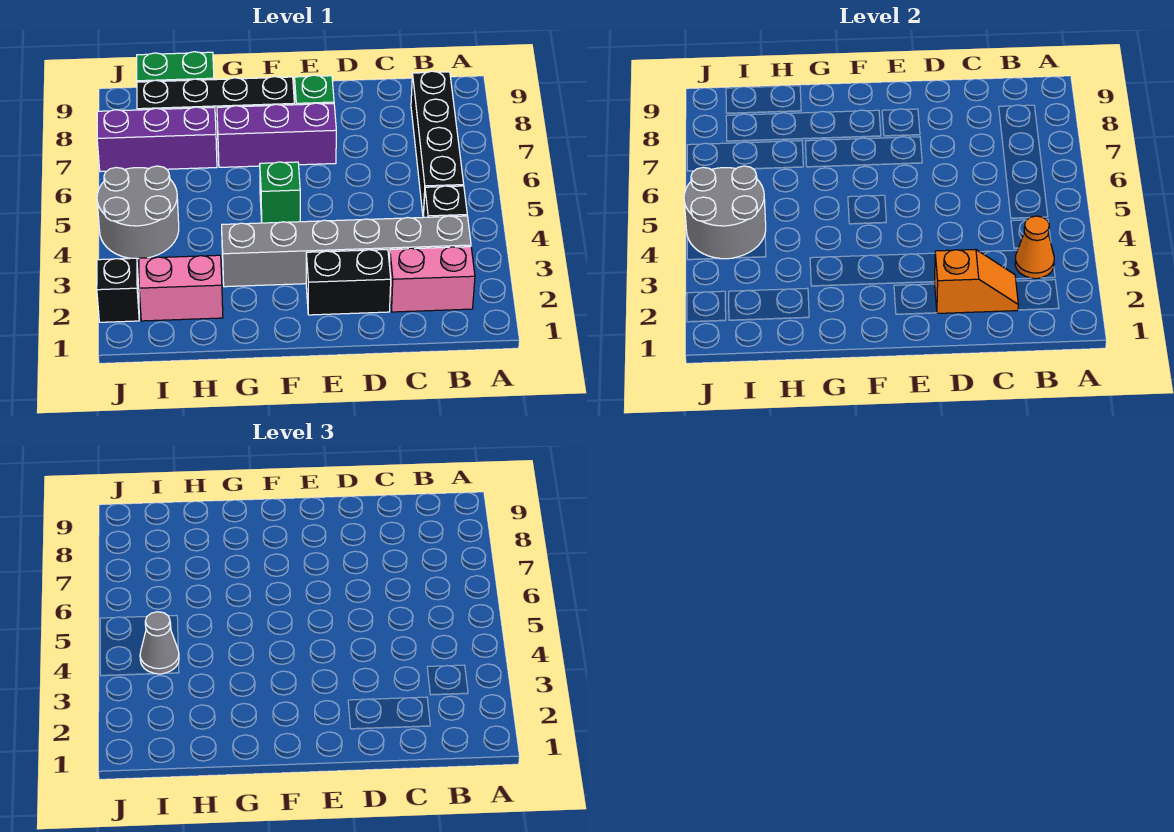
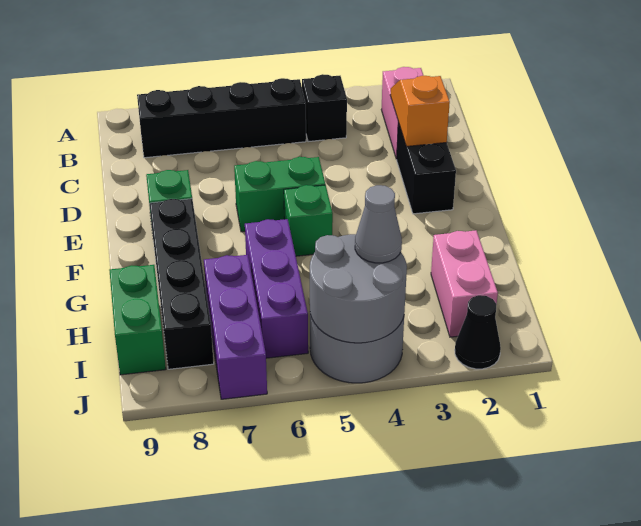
grey 1x6 brick [222,216,471,287] -> none
orange 1x1 cone [1015,216,1054,279] -> none
none -> green 1x2 brick [234,157,325,232]
purple 1x3 brick [217,103,336,167] -> purple 1x3 brick moved to [245,219,308,358]
black 1x1 brick [97,258,139,322] -> black 1x1 cone [455,295,501,369]

